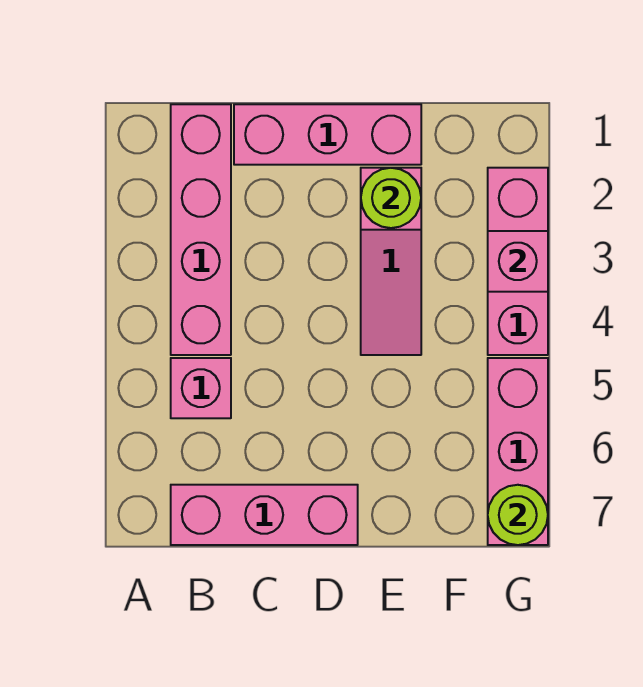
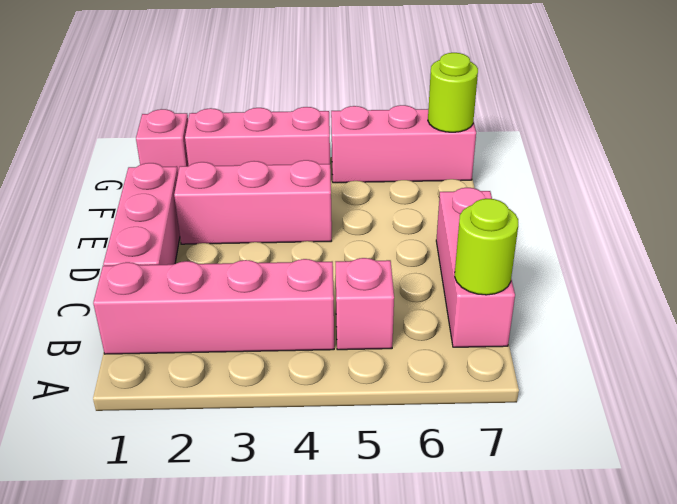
pink 1x3 slope [361,168,421,355] -> pink 1x3 brick [174,160,332,244]
lime 1x1 round brick [361,168,421,228] -> lime 1x1 round brick moved to [455,199,518,295]
pink 1x1 brick [488,231,548,292] -> pink 1x1 brick moved to [136,109,188,172]

